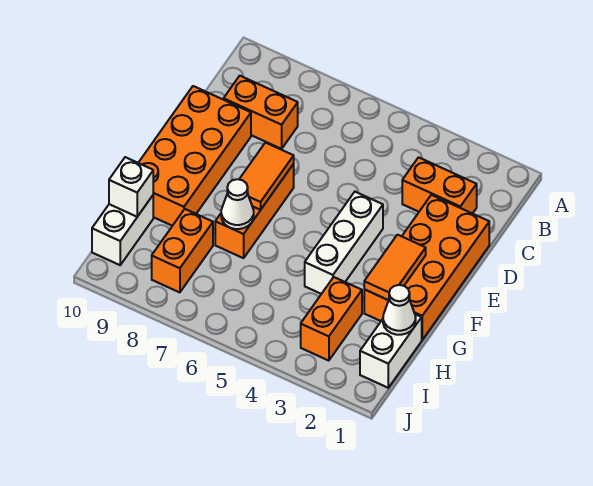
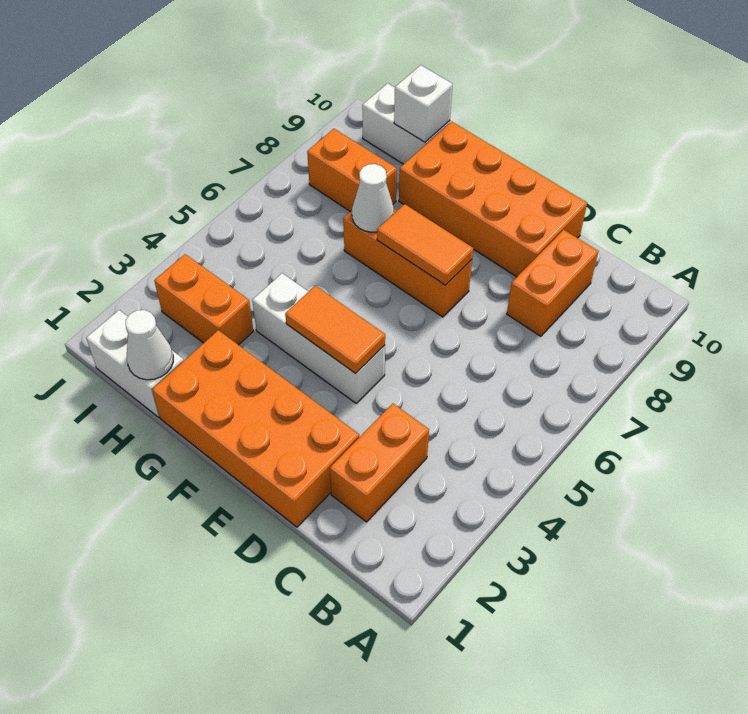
orange 1x2 tile [364,235,426,300] -> orange 1x2 tile moved to [285,286,385,373]

